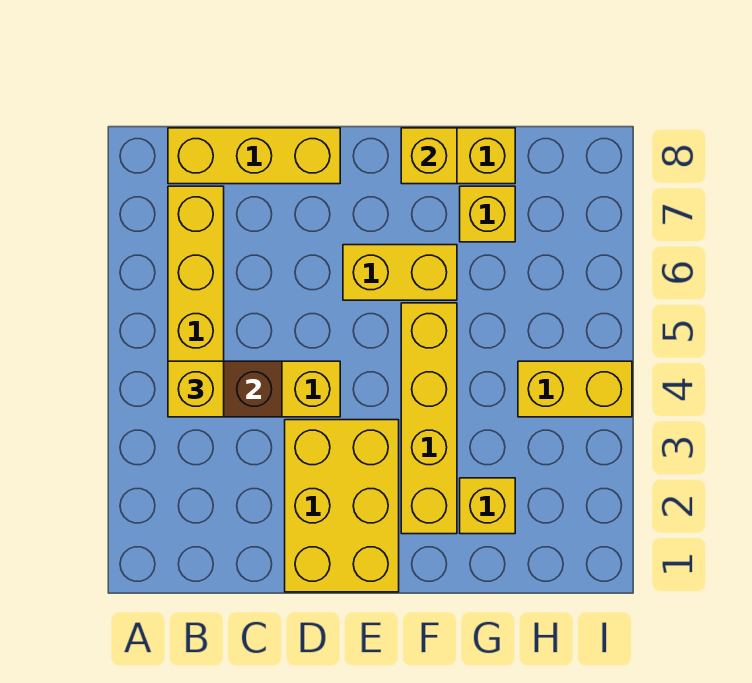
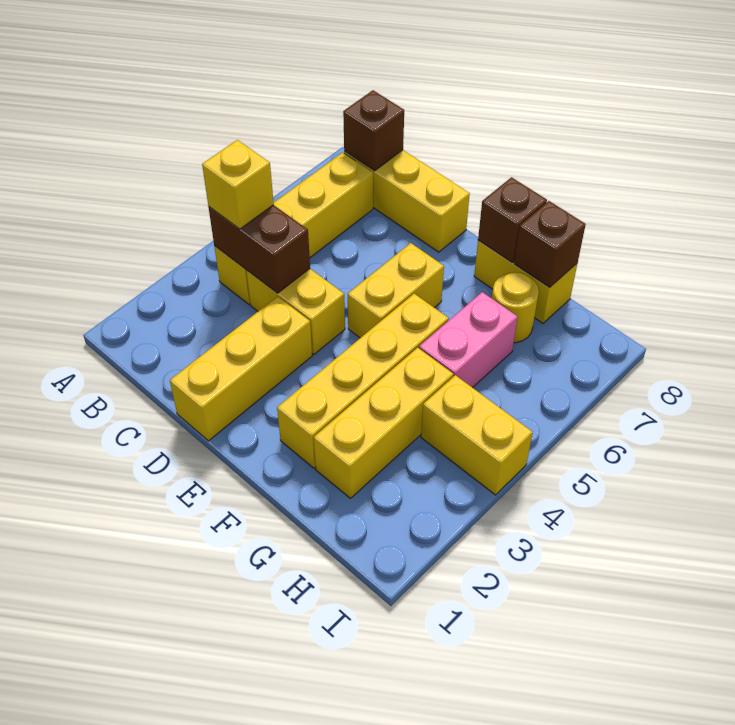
none -> brown 1x1 brick [343,90,404,171]
yellow 2x3 brick [285,420,399,592] -> yellow 1x3 brick [170,296,312,441]
yellow 1x2 brick [343,245,457,300] -> yellow 1x2 brick turned to [348,243,444,338]
yellow 1x1 brick [401,128,457,184] -> brown 1x1 brick [478,177,547,262]
yellow 1x1 brick [460,478,515,534] -> yellow 1x3 brick [314,348,453,498]
none -> pink 1x2 brick [419,292,518,388]
yellow 1x1 brick [460,186,515,242] -> yellow 1x1 round brick [492,272,539,343]
none -> brown 1x1 brick [514,201,586,287]

